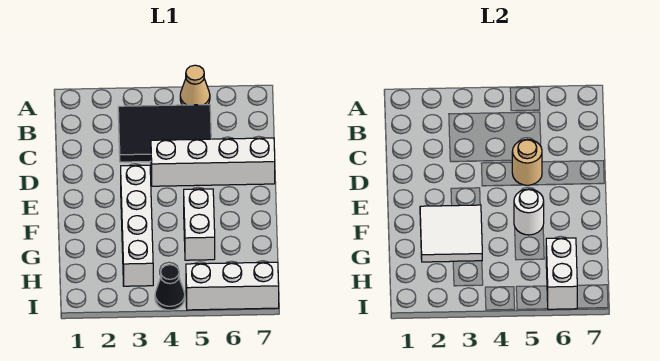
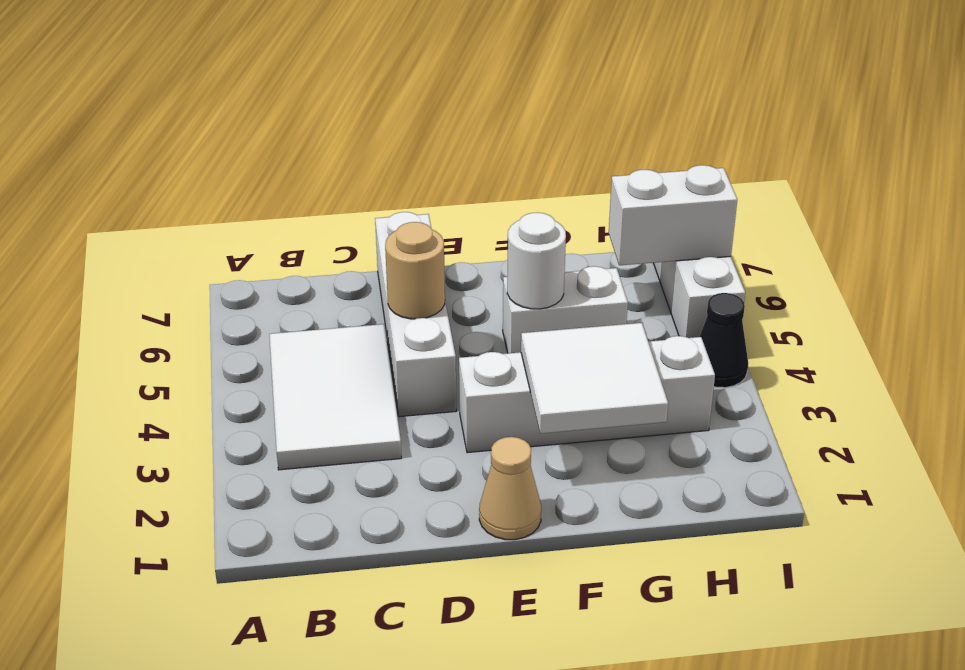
tan 1x1 cone [180,65,210,105] -> tan 1x1 cone moved to [479,437,541,540]
black 2x3 tile [118,105,211,162] -> white 2x3 tile [269,324,401,470]

